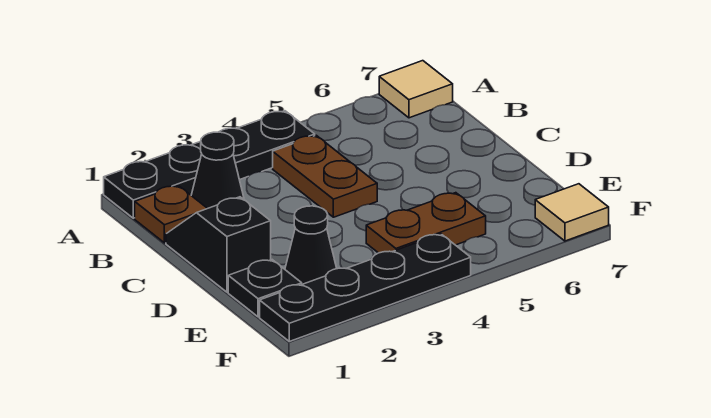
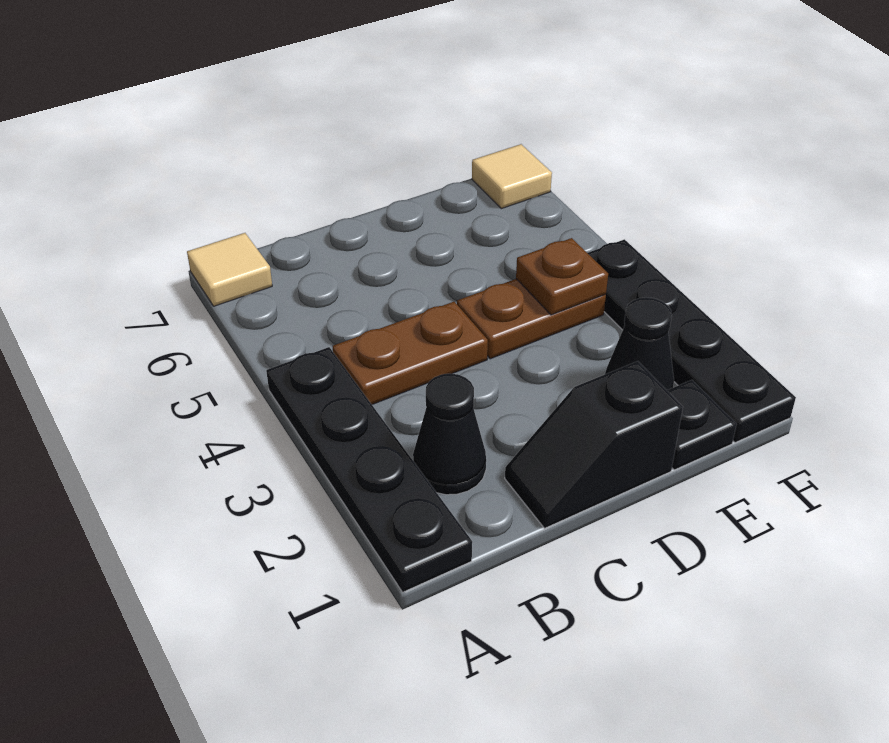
brown 1x1 plate [135,186,207,243] -> brown 1x1 plate moved to [516,238,608,315]
brown 1x2 plate [366,193,486,253] -> brown 1x2 plate turned to [457,279,606,359]

